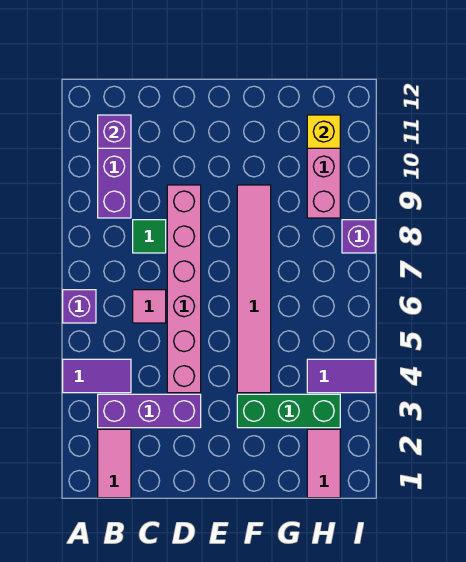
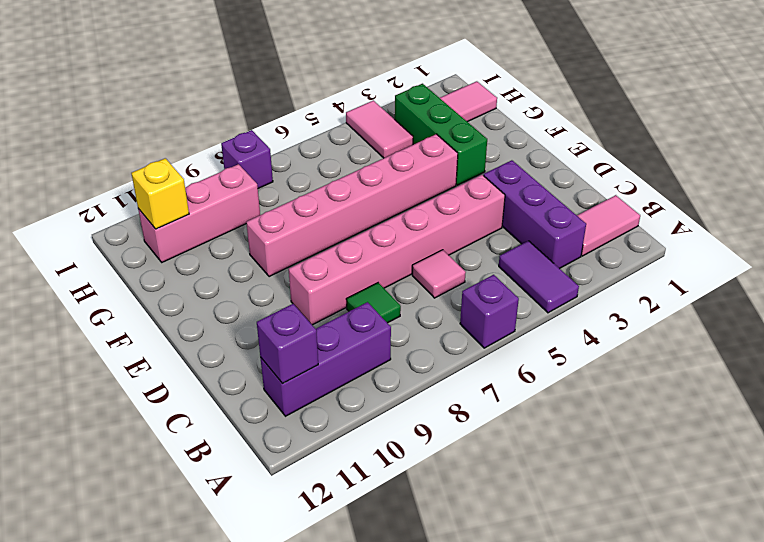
pink 1x6 tile [237,185,271,393] -> pink 1x6 brick [246,134,458,277]
purple 1x2 tile [307,359,375,393] -> pink 1x2 tile [346,100,413,158]

